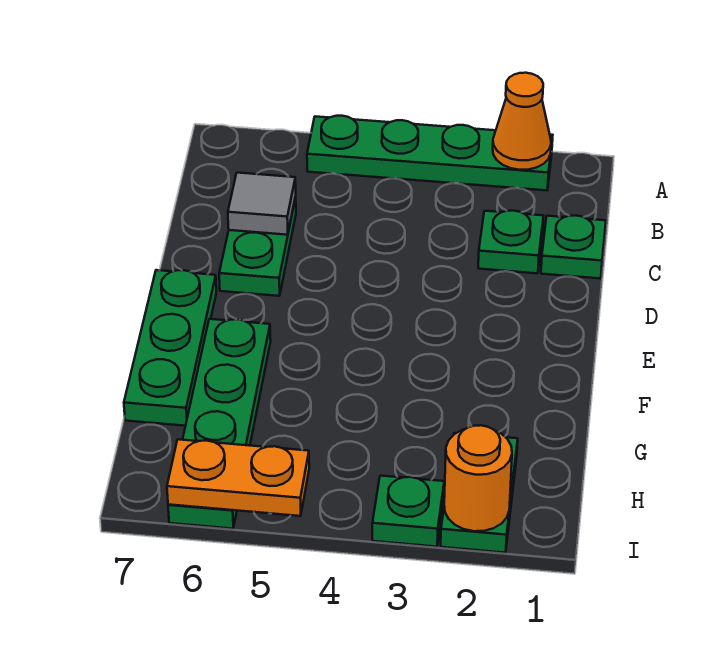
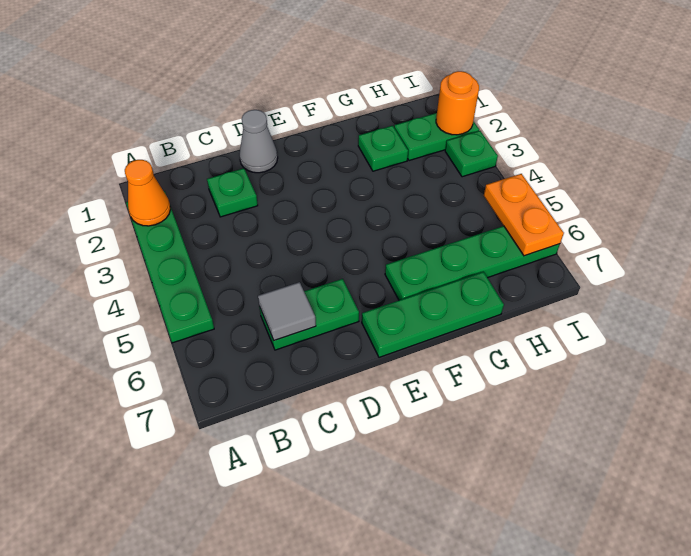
green 1x1 plate [541,215,606,279] -> green 1x1 plate moved to [358,126,408,171]
none -> grey 1x1 cone [239,110,278,173]

